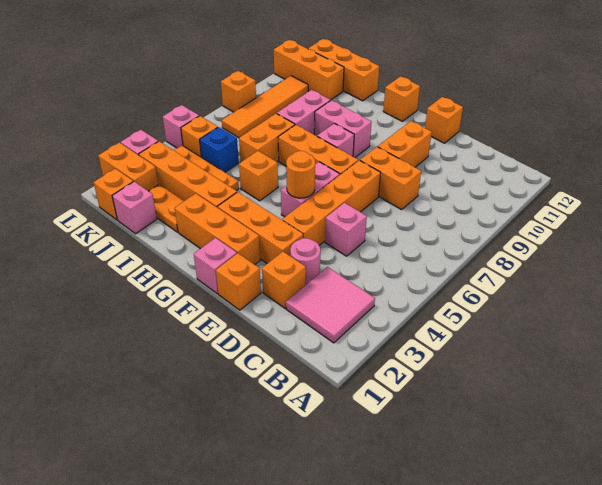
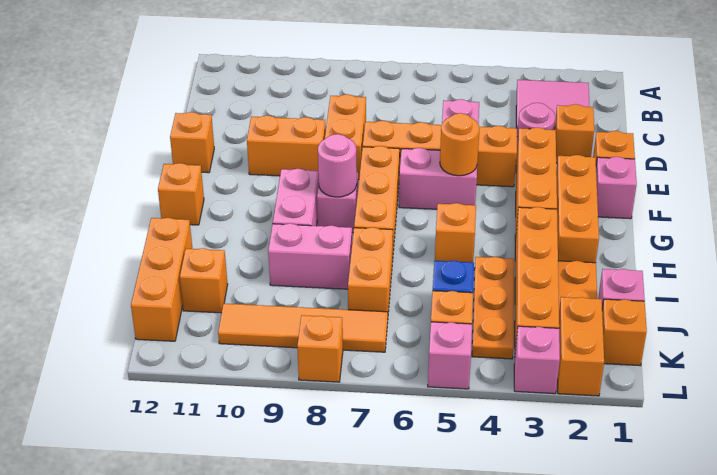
none -> pink 1x1 round brick [318,134,357,197]
orange 1x2 brick [239,114,295,162] -> orange 1x2 brick turned to [348,227,393,312]
orange 1x3 brick [274,40,344,100] -> orange 1x1 brick [180,248,228,313]

